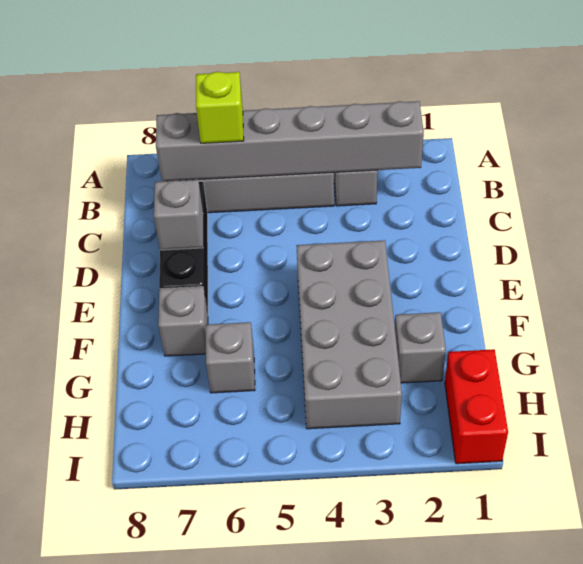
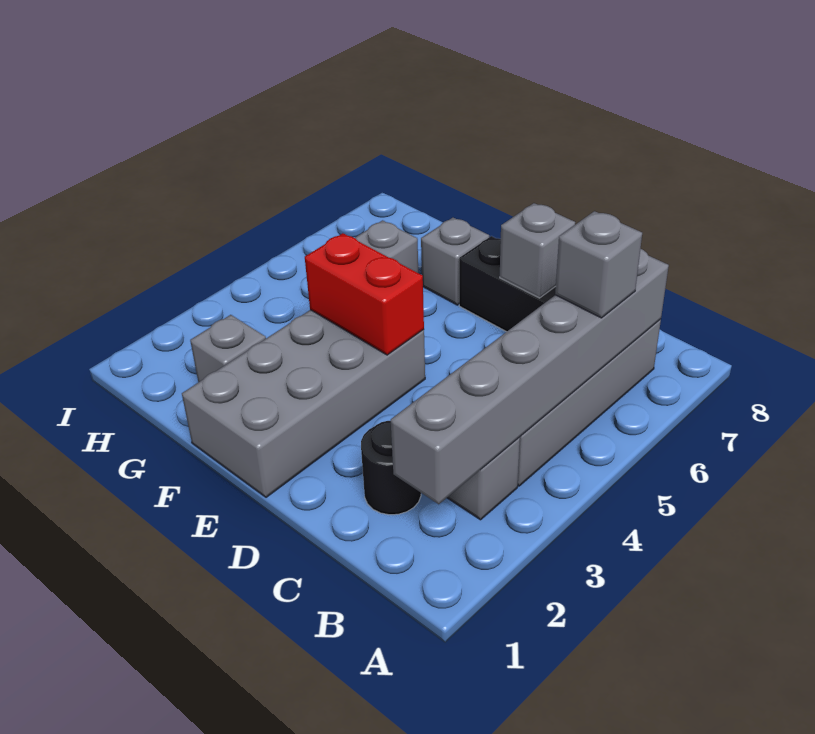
lime 1x1 brick [196,72,244,143] -> grey 1x1 brick [555,211,642,318]
none -> black 1x1 round brick [361,421,421,515]
grey 2x4 brick [296,240,402,429] -> grey 2x4 brick turned to [182,310,425,497]
red 1x2 brick [445,349,508,464] -> red 1x2 brick moved to [305,233,424,355]

